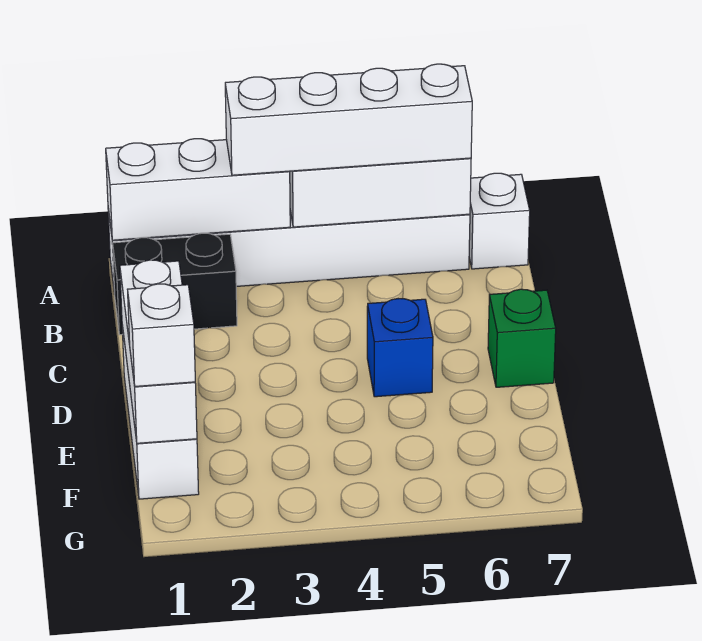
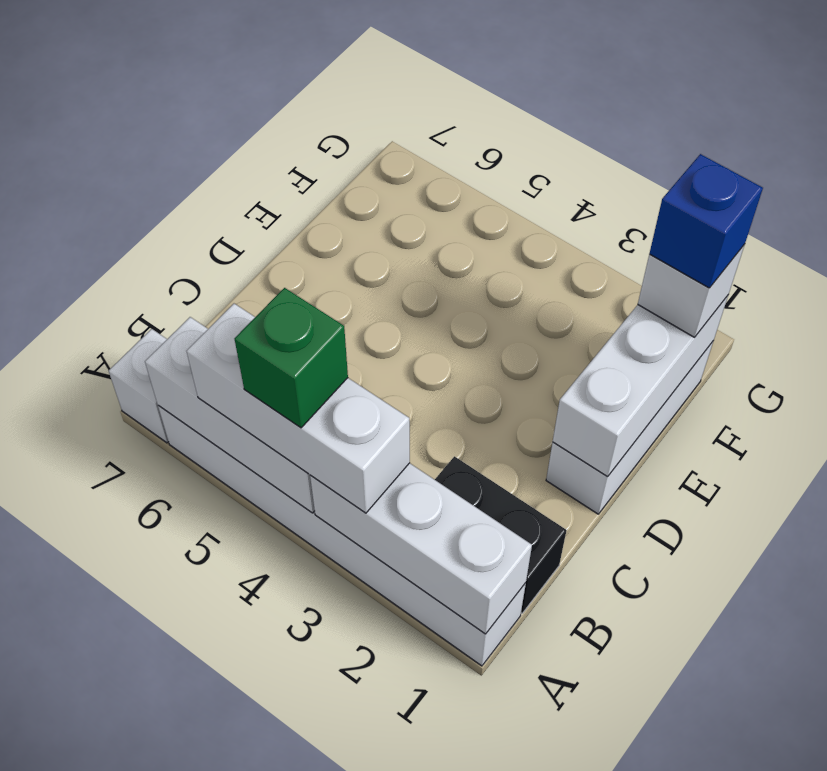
white 1x4 brick [225,64,472,175] -> white 1x3 brick [187,304,410,513]
blue 1x1 brick [367,299,433,397] -> blue 1x1 brick moved to [649,154,763,288]
green 1x1 brick [488,289,556,387] -> green 1x1 brick moved to [235,288,348,428]

